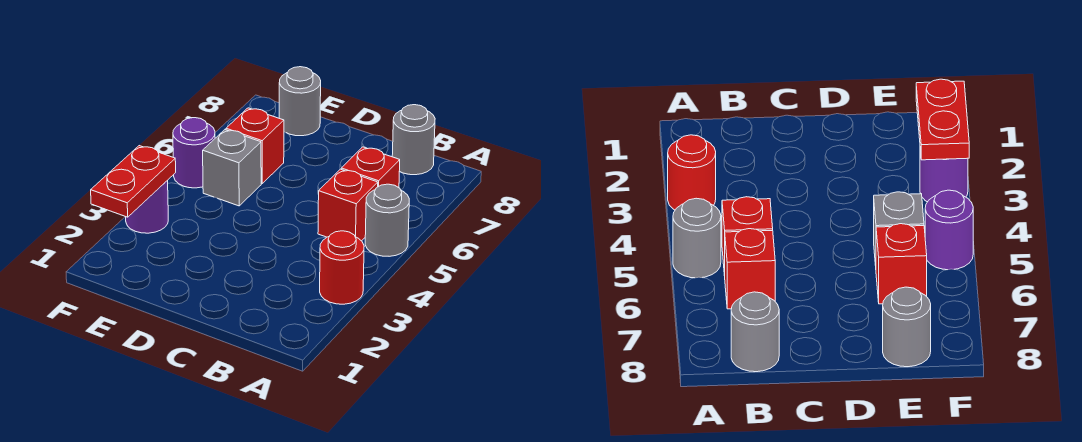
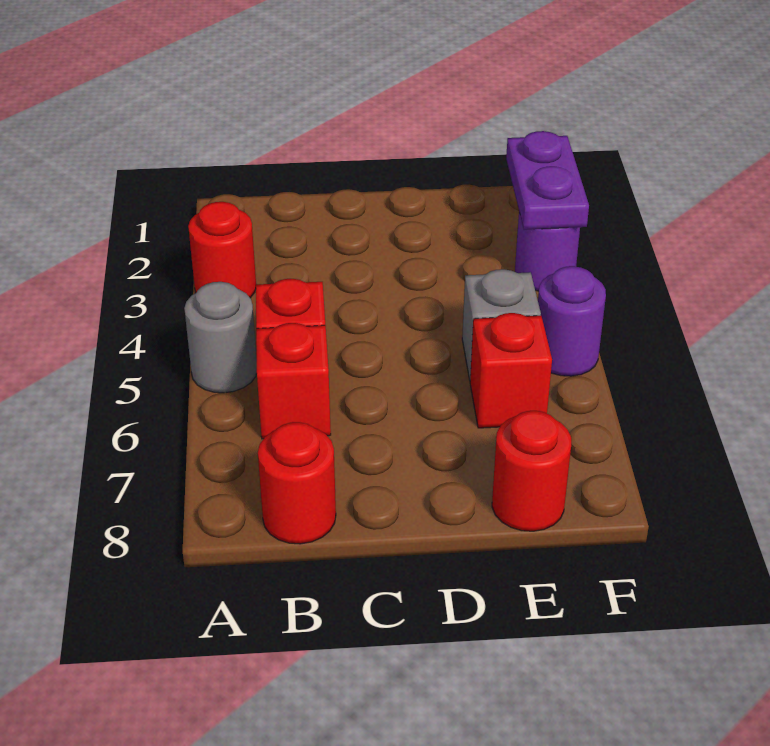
grey 1x1 round brick [392,105,435,175] -> red 1x1 round brick [258,422,336,544]
grey 1x1 round brick [279,67,321,136] -> red 1x1 round brick [492,411,571,531]
red 1x2 plate [91,146,176,217] -> purple 1x2 plate [506,131,589,230]

